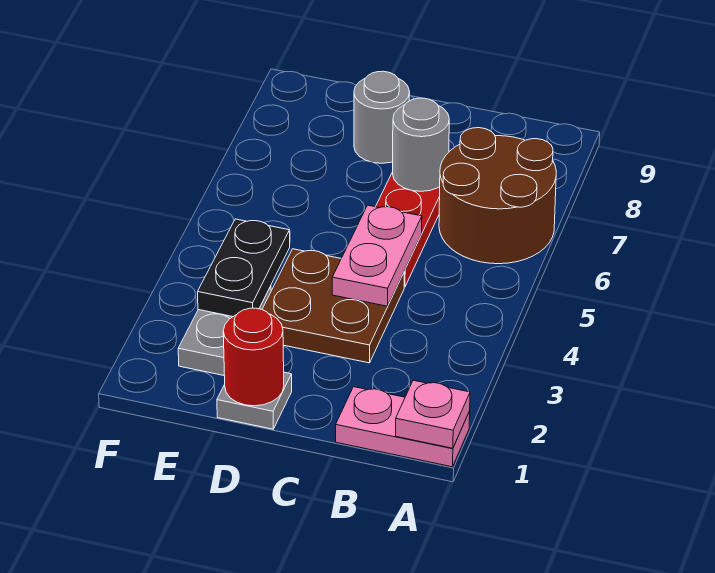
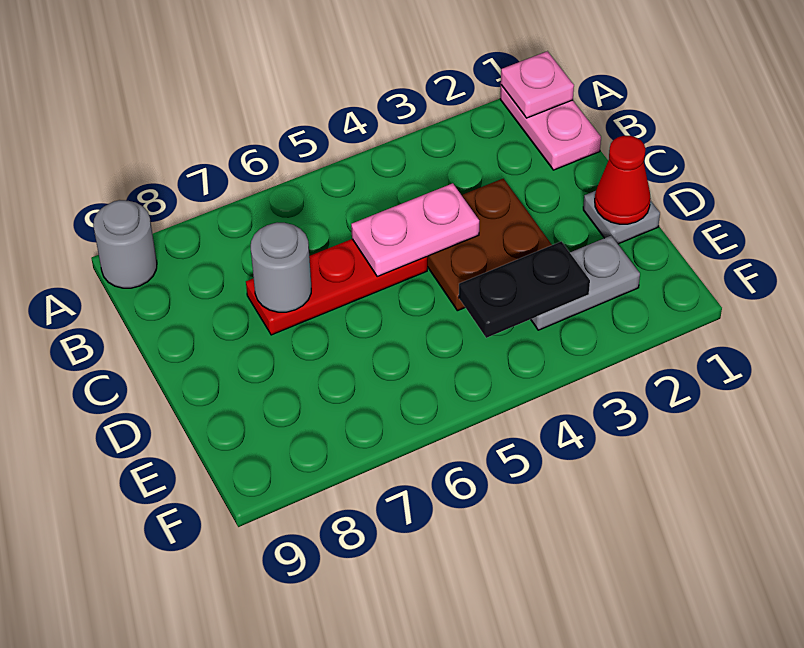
brown 2x2 round brick [439,128,556,264] -> none
red 1x1 round brick [223,308,284,406] -> red 1x1 cone [595,136,651,224]
grey 1x1 round brick [354,71,410,163] -> grey 1x1 round brick moved to [93,200,157,288]

